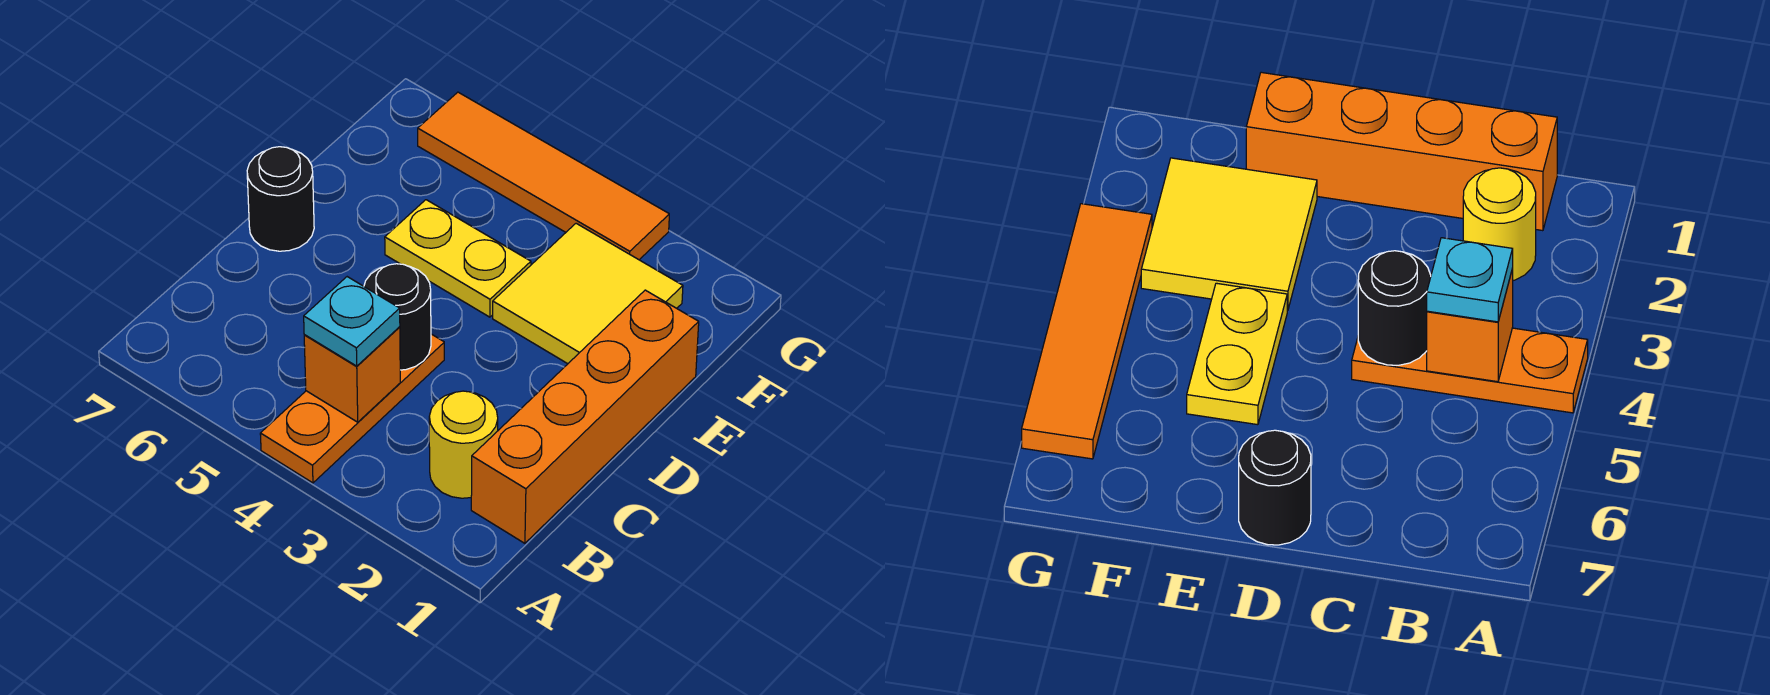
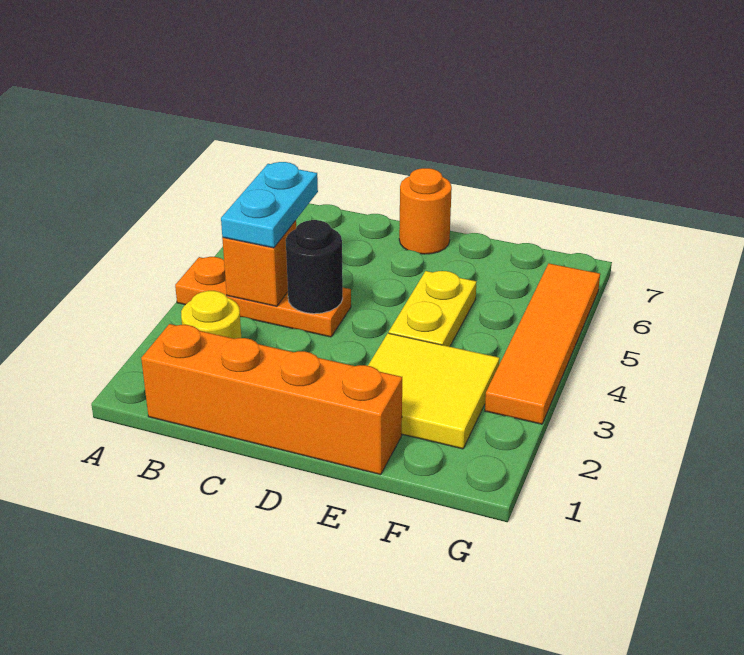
cyan 1x1 plate [304,277,400,366] -> cyan 1x2 plate [221,162,318,248]
black 1x1 round brick [247,147,314,251] -> orange 1x1 round brick [399,168,452,254]

